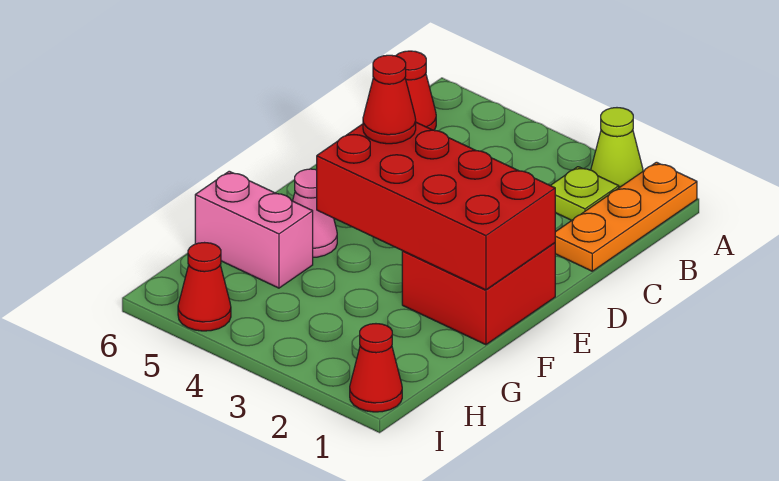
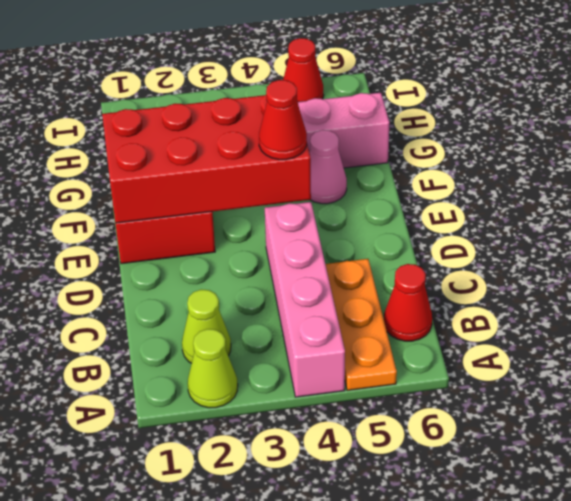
orange 1x3 plate [555,162,697,271] -> orange 1x3 plate moved to [325,259,397,390]
none -> pink 1x4 brick [265,202,345,397]
lime 1x1 plate [550,167,619,220] -> lime 1x1 cone [182,289,231,363]
red 1x1 cone [350,324,402,412] -> none

